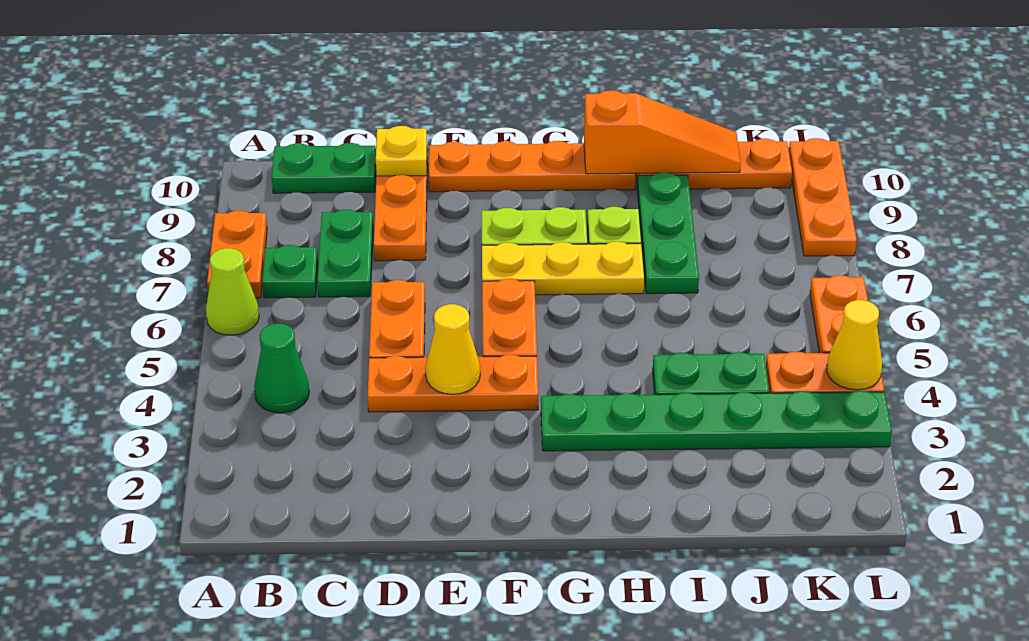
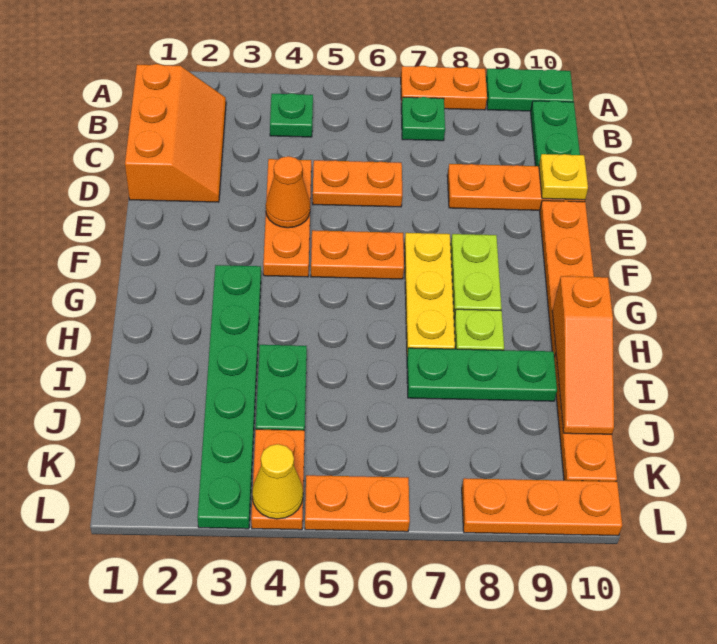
lime 1x1 cone [206,248,259,335] -> none
none -> orange 2x3 slope [125,64,226,202]
green 1x1 cone [254,324,309,413] -> green 1x1 plate [270,93,313,137]
green 1x2 plate [317,210,373,297] -> green 1x2 plate moved to [486,68,574,111]
yellow 1x1 cone [425,304,480,394] -> orange 1x1 cone [266,156,310,228]

